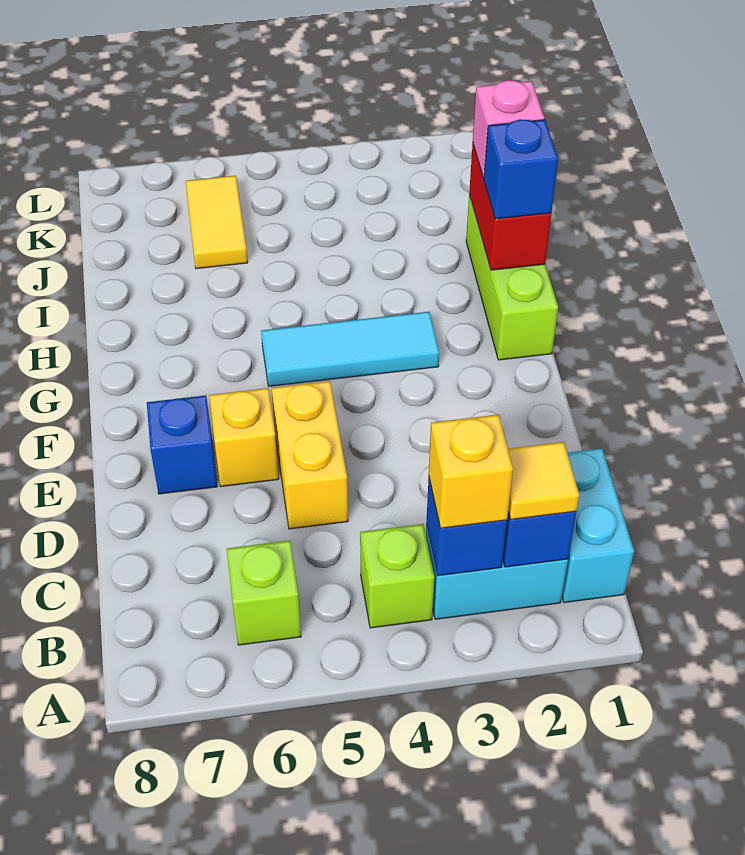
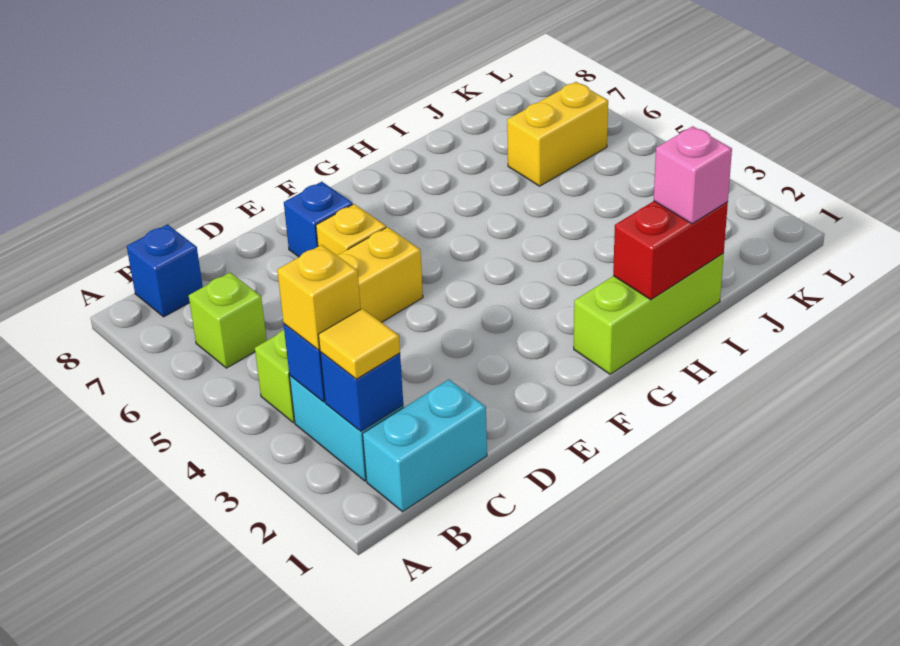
cyan 1x3 tile [261,312,439,386] -> none
blue 1x1 brick [484,119,558,219] -> blue 1x1 brick moved to [127,225,203,317]
yellow 1x2 tile [186,176,248,269] -> yellow 1x2 brick [507,82,608,186]

